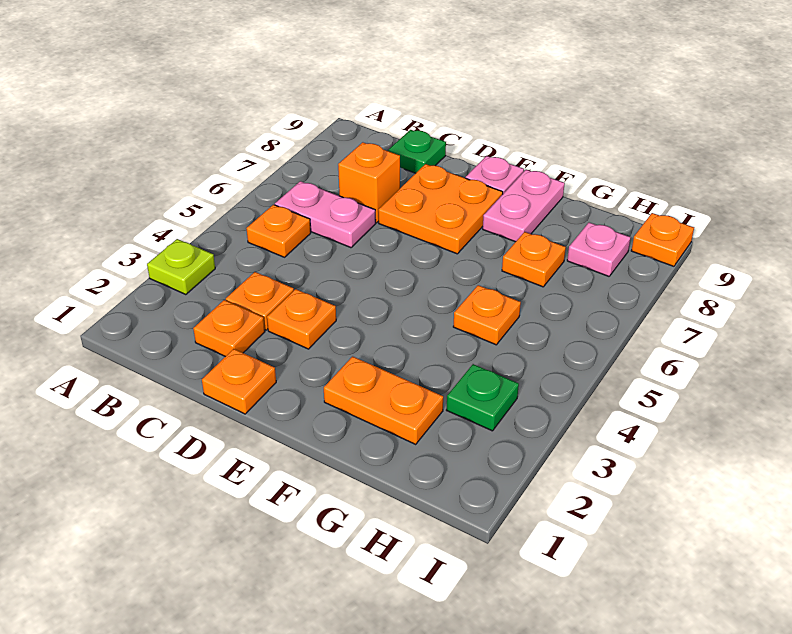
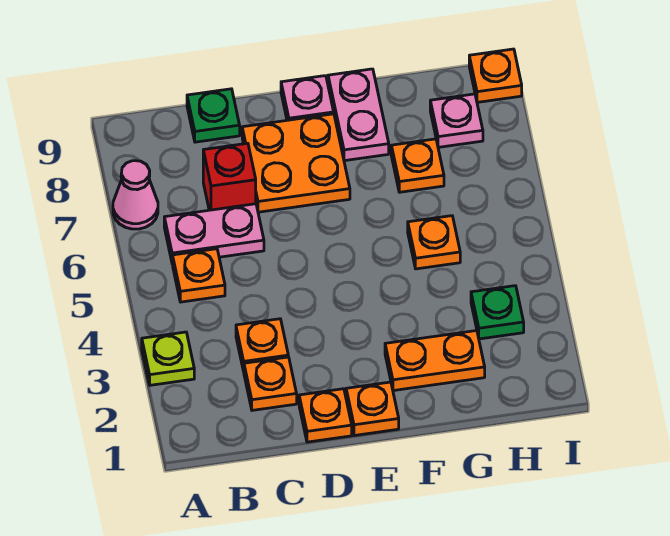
none -> pink 1x1 cone [113,161,158,229]
orange 1x1 brick [338,142,400,223] -> red 1x1 brick [203,143,256,210]
orange 1x1 plate [267,289,336,349] -> orange 1x1 plate moved to [346,382,399,436]

